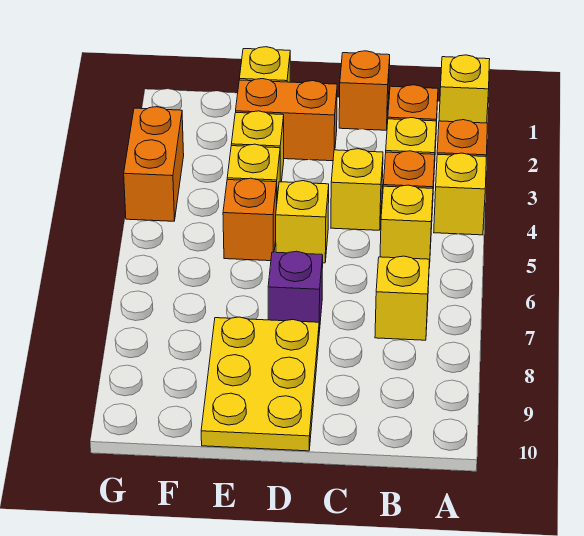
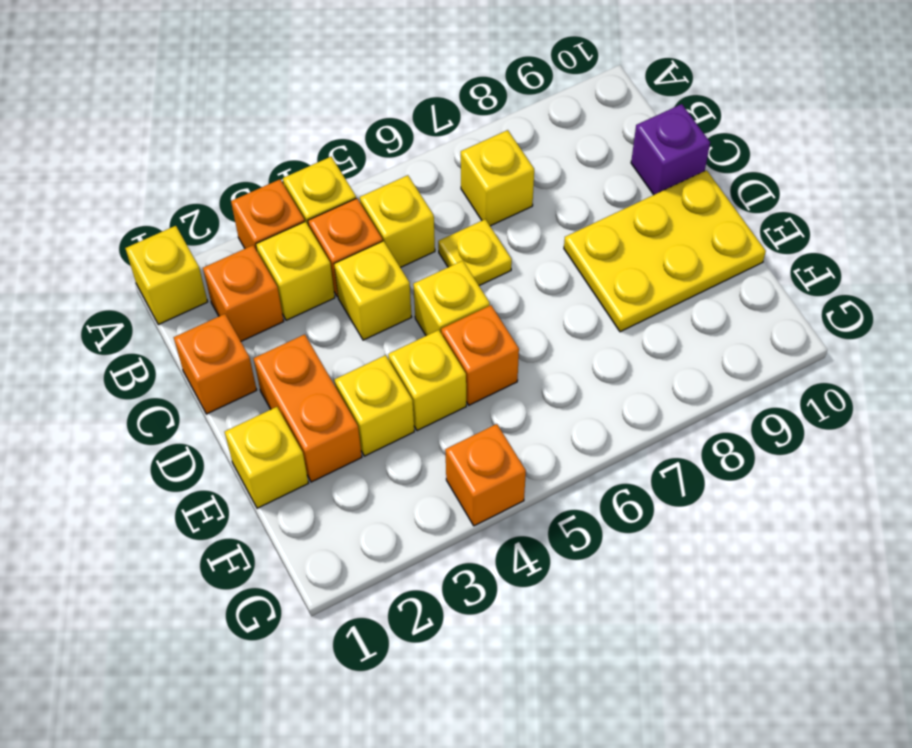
none -> yellow 1x1 plate [438,219,512,286]
purple 1x1 brick [268,251,323,332] -> purple 1x1 brick moved to [631,104,710,195]
orange 1x2 brick [124,107,184,221] -> orange 1x1 brick [445,424,526,526]

